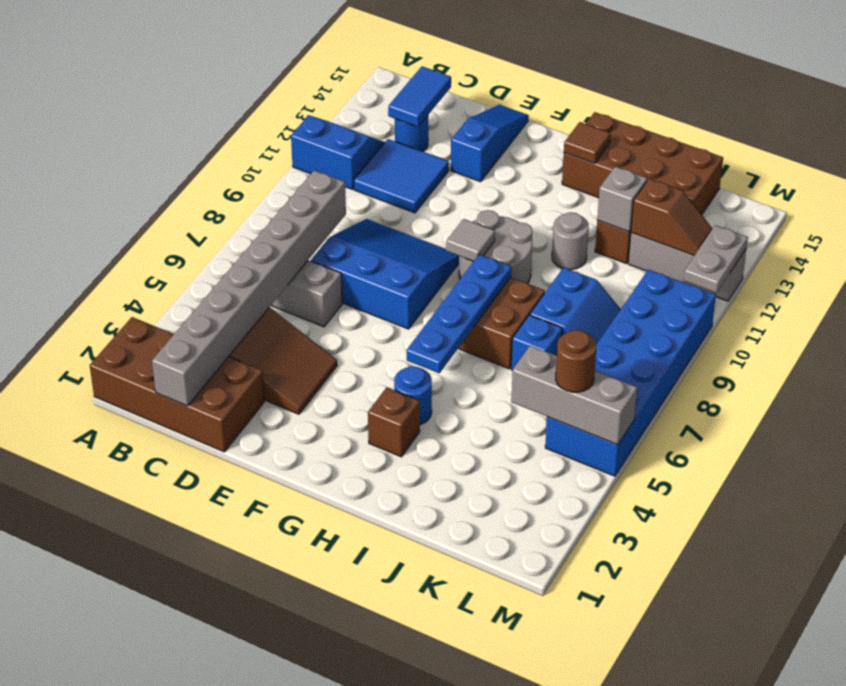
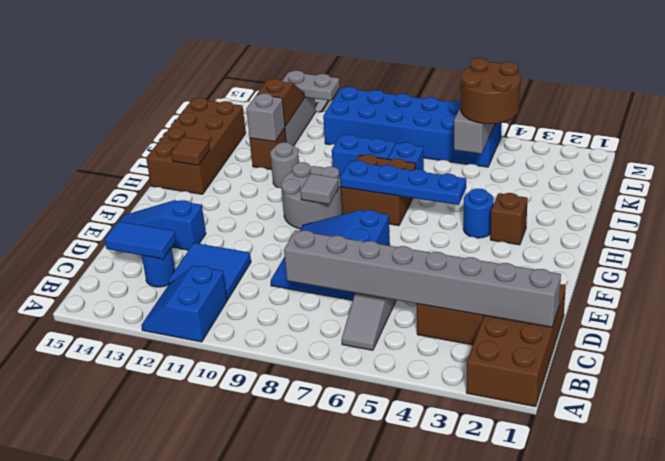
brown 1x1 round brick [556,330,596,392] -> brown 2x2 round brick [460,58,520,124]

